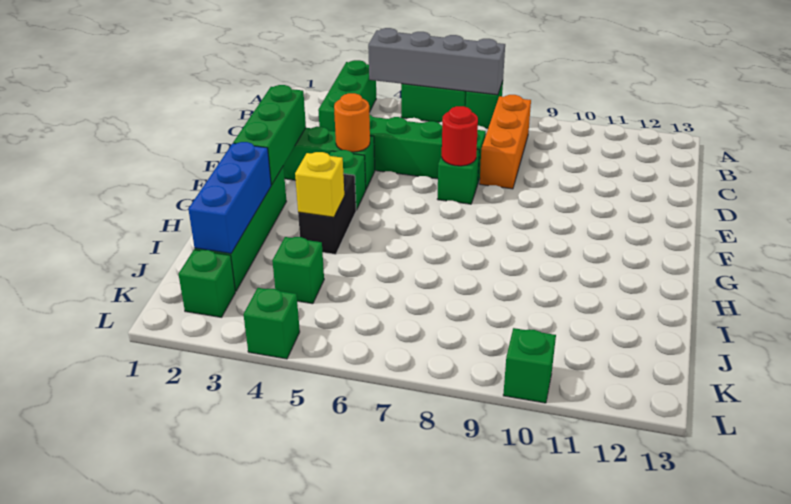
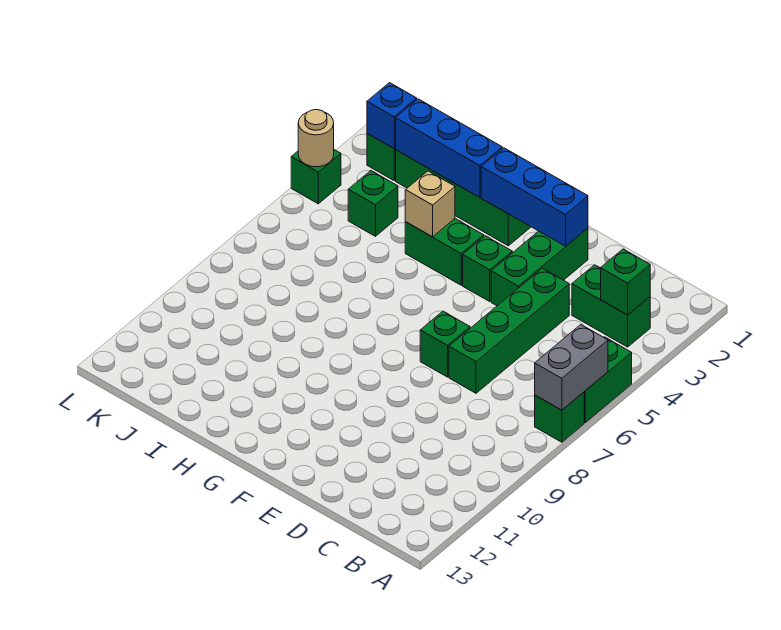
green 1x3 brick [318,60,376,131] -> green 1x2 brick [572,265,650,347]
grey 1x4 brick [368,28,505,95] -> grey 1x2 brick [535,325,608,410]
orange 1x3 brick [480,95,531,189] -> none
green 1x3 brick [233,85,306,185] -> blue 1x3 brick [481,148,588,246]
orange 1x1 round brick [334,93,370,152] -> none
red 1x1 round brick [442,106,478,166] -> none
black 1x2 brick [298,174,356,254] -> green 1x2 brick [405,219,484,285]
yellow 1x1 brick [295,152,344,217] -> tan 1x1 brick [405,171,455,237]
none -> blue 1x1 brick [367,83,417,148]
none -> tan 1x1 round brick [298,110,334,167]
green 1x1 brick [503,328,556,403] -> green 1x1 brick moved to [601,249,650,315]

